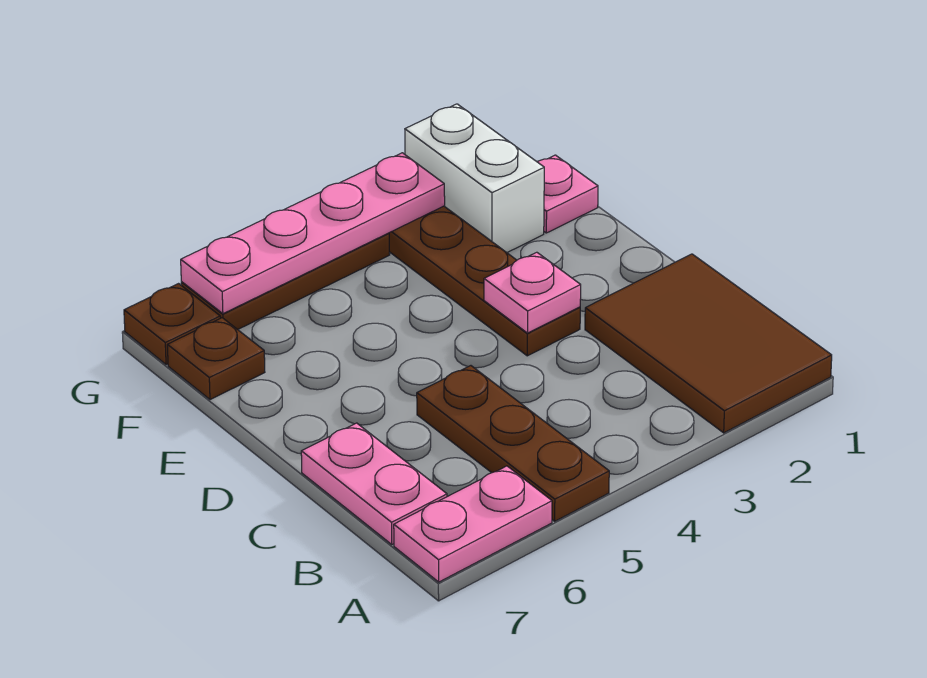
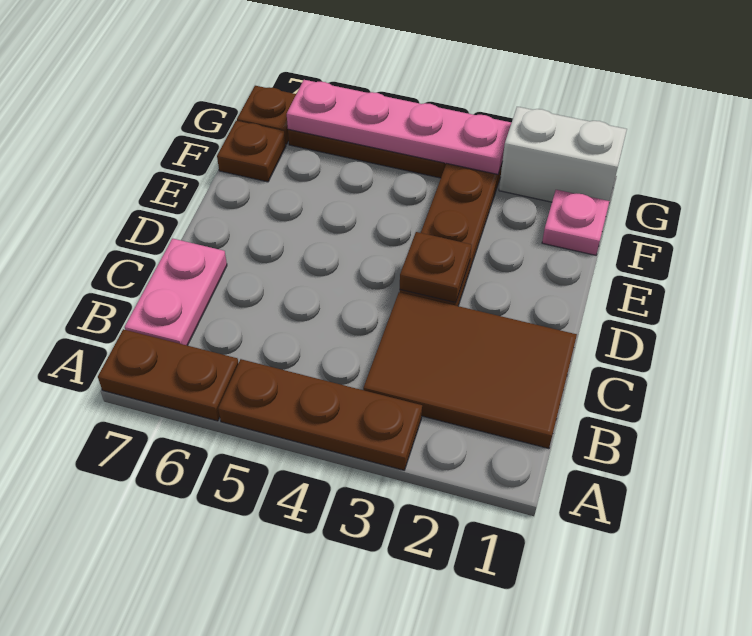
brown 2x3 tile [585,254,832,433] -> brown 2x3 tile turned to [363,292,577,449]
brown 1x3 plate [417,366,609,521] -> brown 1x3 plate turned to [218,359,422,470]
pink 1x2 plate [394,466,552,582] -> brown 1x2 plate [98,329,239,421]
pink 1x1 plate [484,252,581,333] -> brown 1x1 plate [400,232,472,303]
white 1x2 brick [405,104,544,252] -> white 1x2 brick turned to [499,107,627,202]

